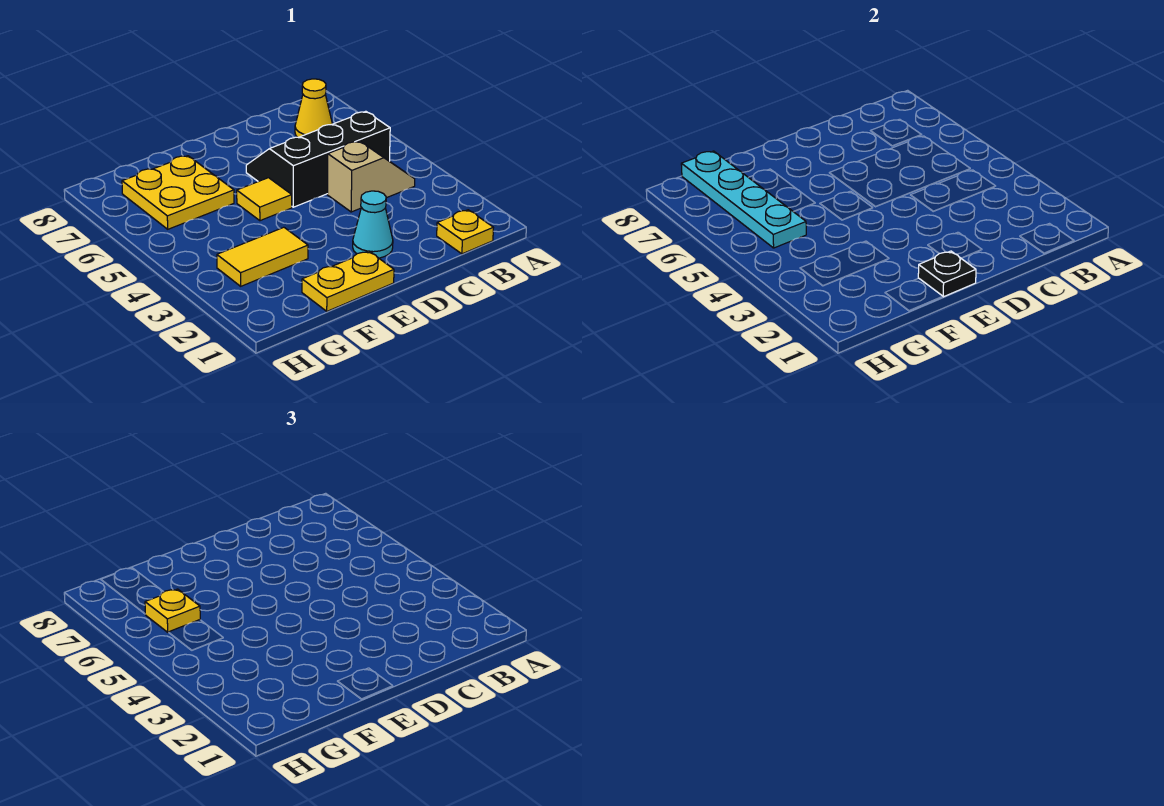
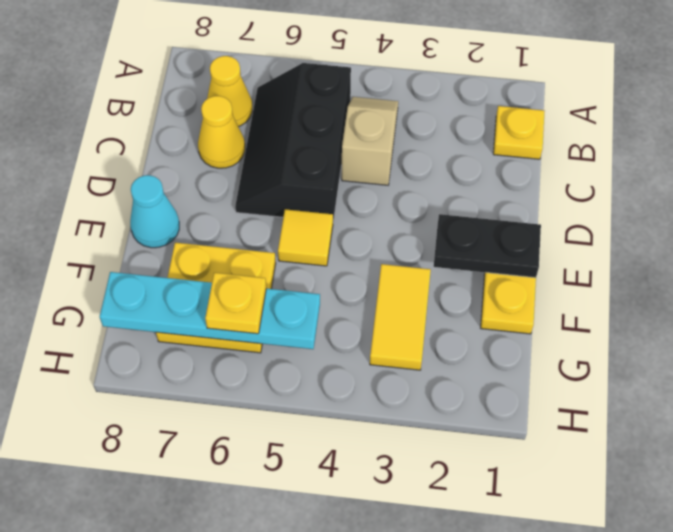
none -> yellow 1x1 cone [198,96,245,168]
cyan 1x1 cone [353,191,393,258] -> cyan 1x1 cone moved to [130,175,179,248]
black 1x1 plate [918,251,976,297] -> black 1x2 plate [434,214,541,278]

